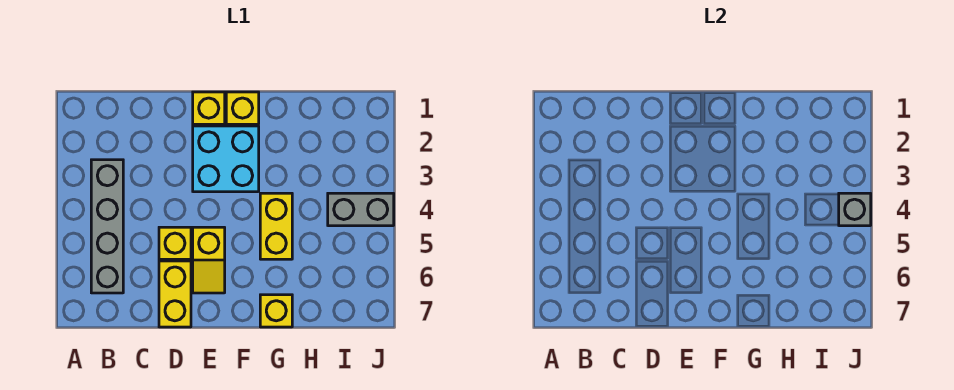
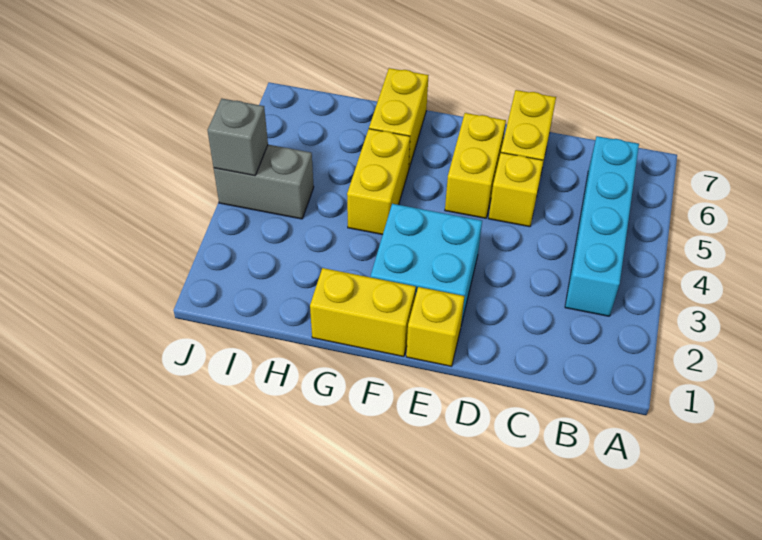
grey 1x4 brick [91,160,123,293] -> cyan 1x4 brick [565,136,639,316]
yellow 1x2 slope [193,227,225,293] -> yellow 1x2 brick [445,113,506,218]
yellow 1x1 brick [226,92,259,124] -> yellow 1x2 brick [310,268,416,357]
yellow 1x1 brick [260,295,292,327] -> yellow 1x2 brick [369,68,429,168]

